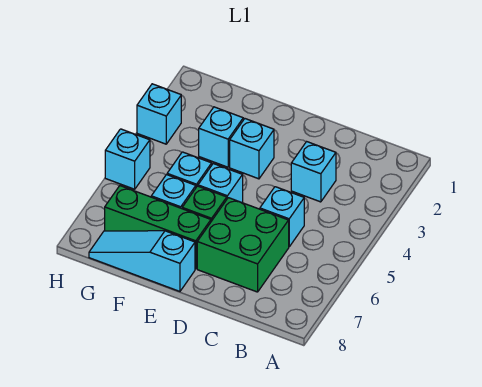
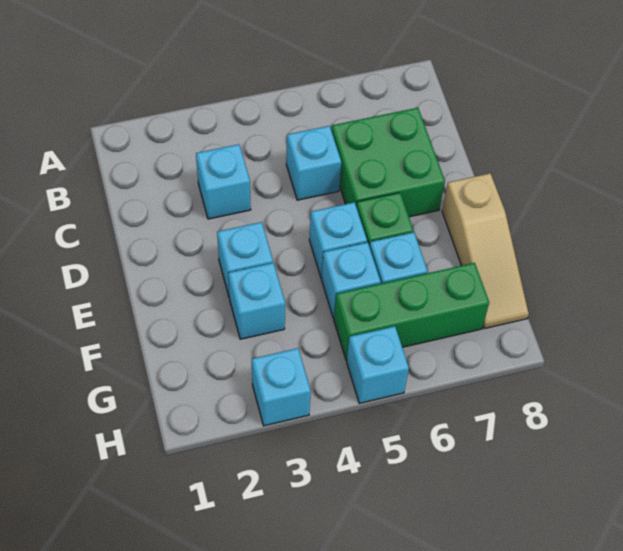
green 1x3 brick [105,186,211,269] -> green 1x3 brick turned to [334,263,489,360]
cyan 1x3 slope [89,231,195,291] -> tan 1x3 slope [442,173,529,329]

